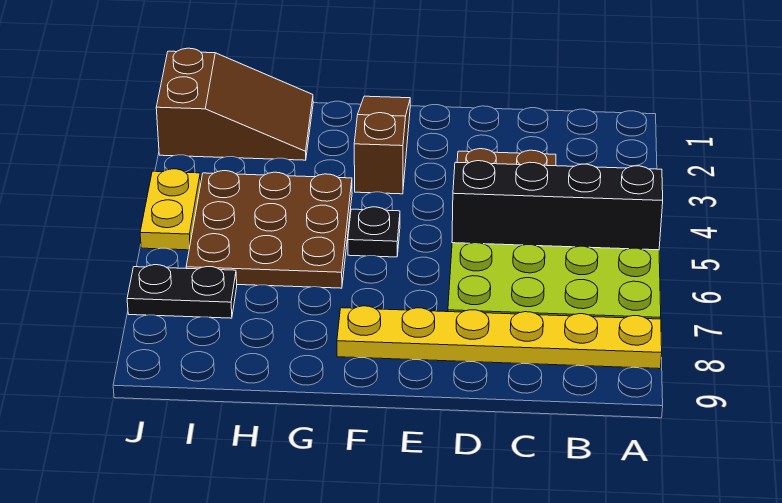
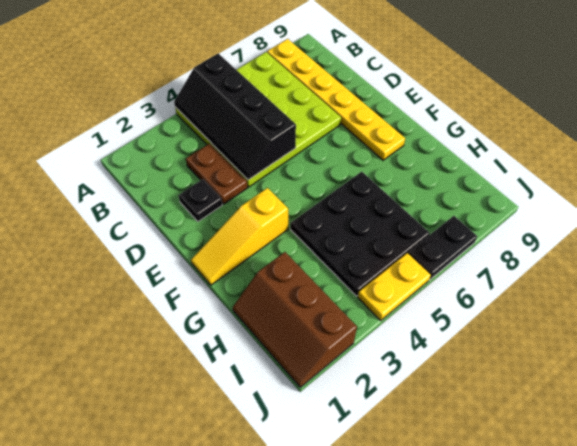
brown 1x3 slope [354,96,410,194] -> yellow 1x3 slope [191,188,288,285]
black 1x1 plate [348,207,400,257] -> black 1x1 plate moved to [178,179,222,221]
brown 3x3 plate [186,171,352,288] -> black 3x3 plate [290,172,430,296]
brown 2x3 slope [156,48,313,160] -> brown 2x3 slope turned to [233,252,357,387]
black 1x2 plate [127,265,237,318] -> black 1x2 plate turned to [408,216,477,280]

